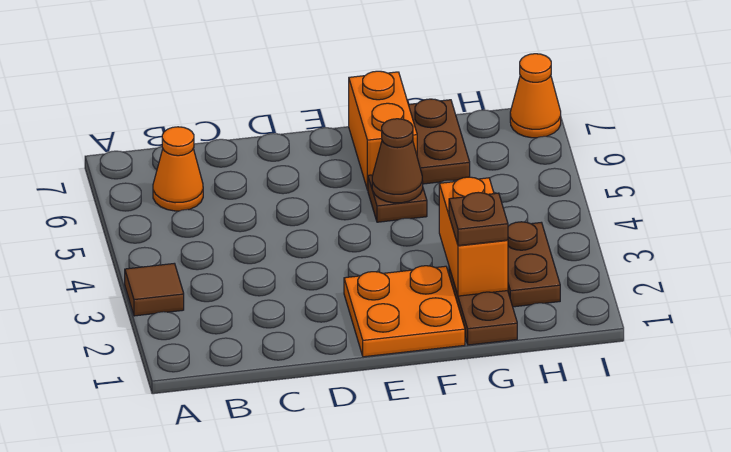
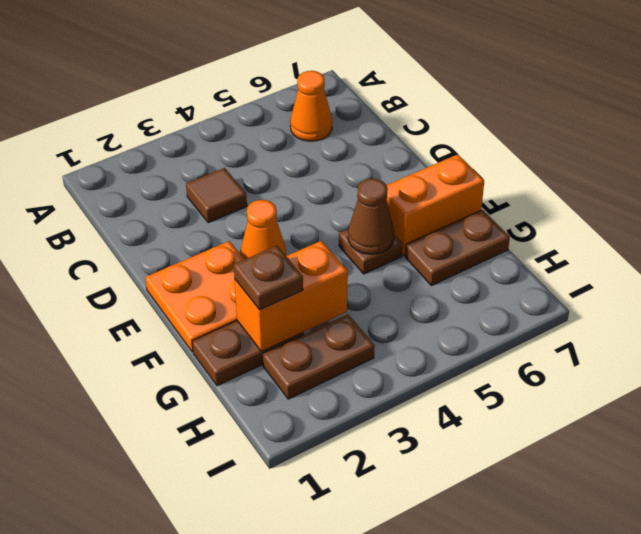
brown 1x1 tile [125,263,184,316] -> brown 1x1 tile moved to [186,168,247,223]
orange 1x1 cone [510,54,561,138] -> orange 1x1 cone moved to [240,200,286,259]

